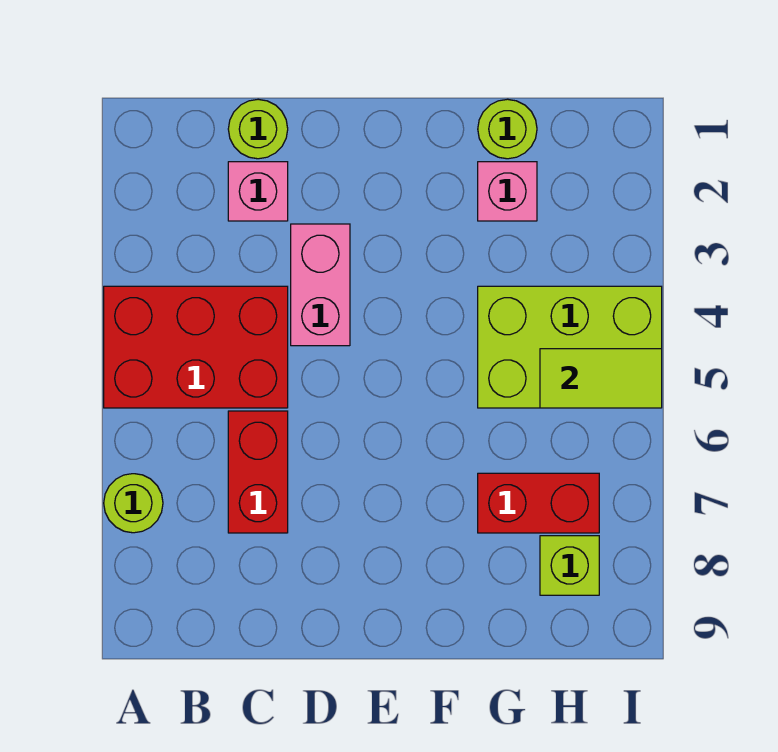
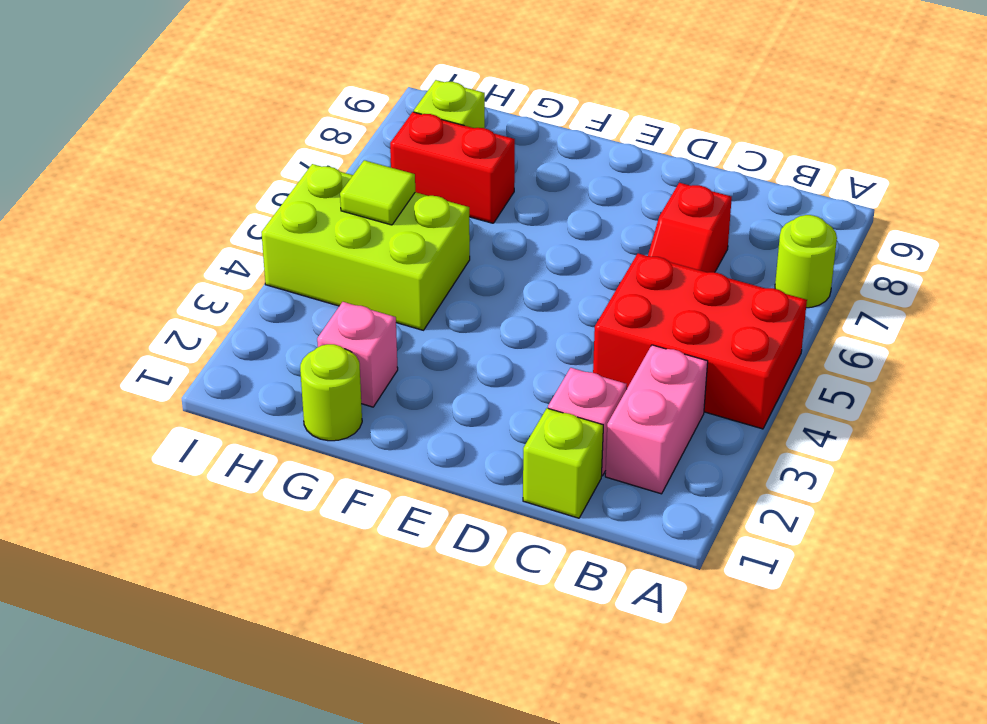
lime 1x1 round brick [228,99,288,159] -> lime 1x1 brick [523,408,603,518]
red 1x2 brick [228,411,288,533] -> red 1x2 slope [648,183,732,273]
pink 1x2 brick [291,224,350,346] -> pink 1x2 brick moved to [605,345,708,494]
lime 1x2 tile [540,349,662,408] -> lime 1x1 tile [340,160,415,225]

